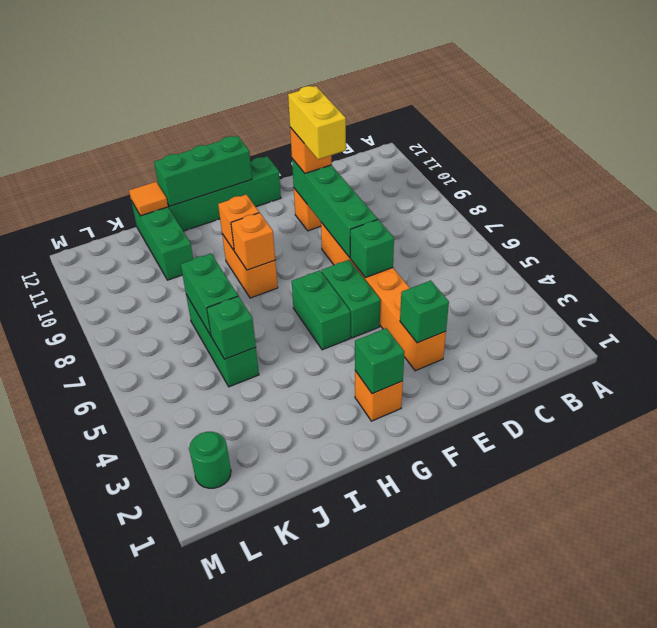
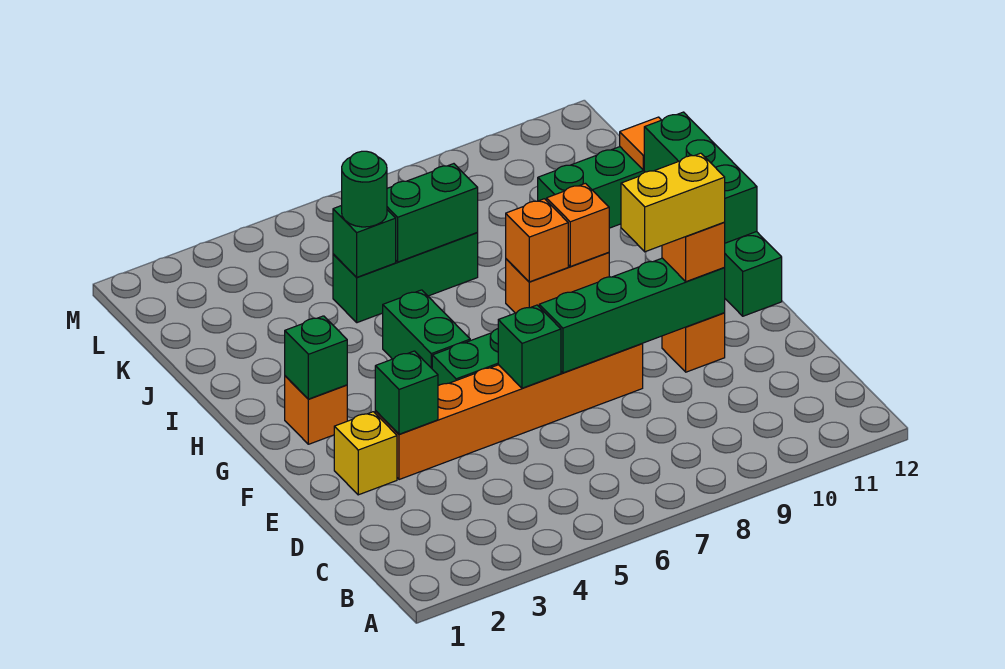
none -> yellow 1x1 brick [334,412,397,495]
green 1x2 brick [292,270,351,350] -> green 1x2 brick turned to [383,290,470,368]
green 1x1 round brick [189,432,231,488] -> green 1x1 round brick moved to [342,151,387,227]

